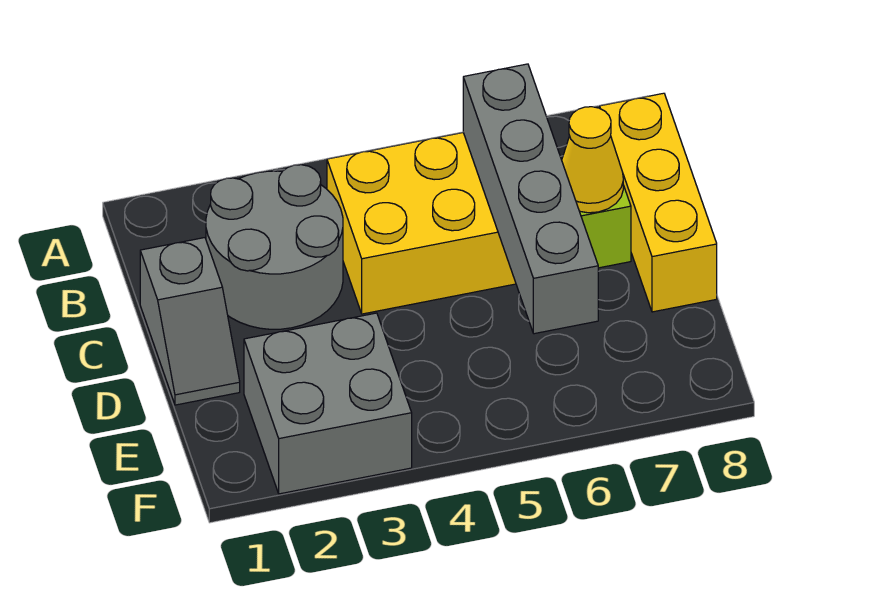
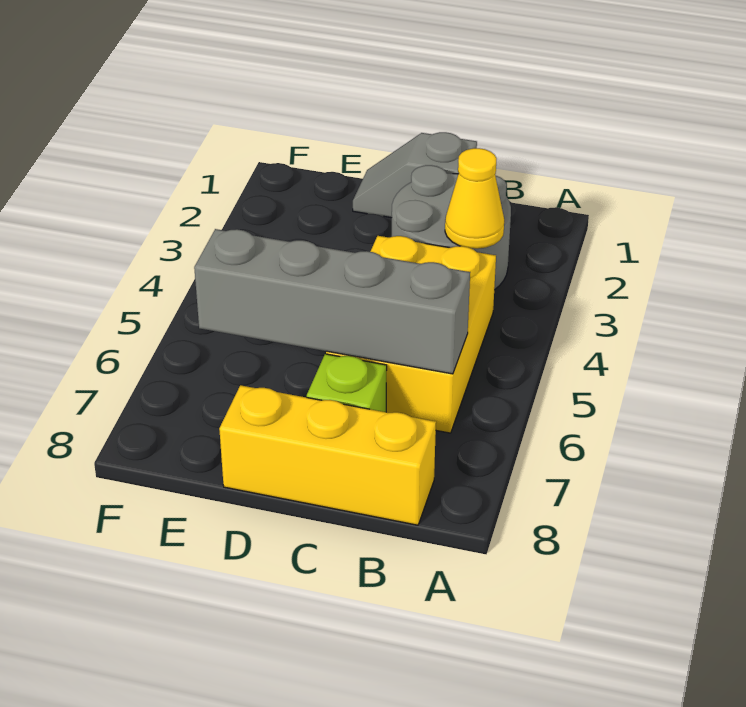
yellow 1x1 cone [562,107,623,213] -> yellow 1x1 cone moved to [445,148,504,249]
grey 2x2 brick [244,313,412,494] -> none

